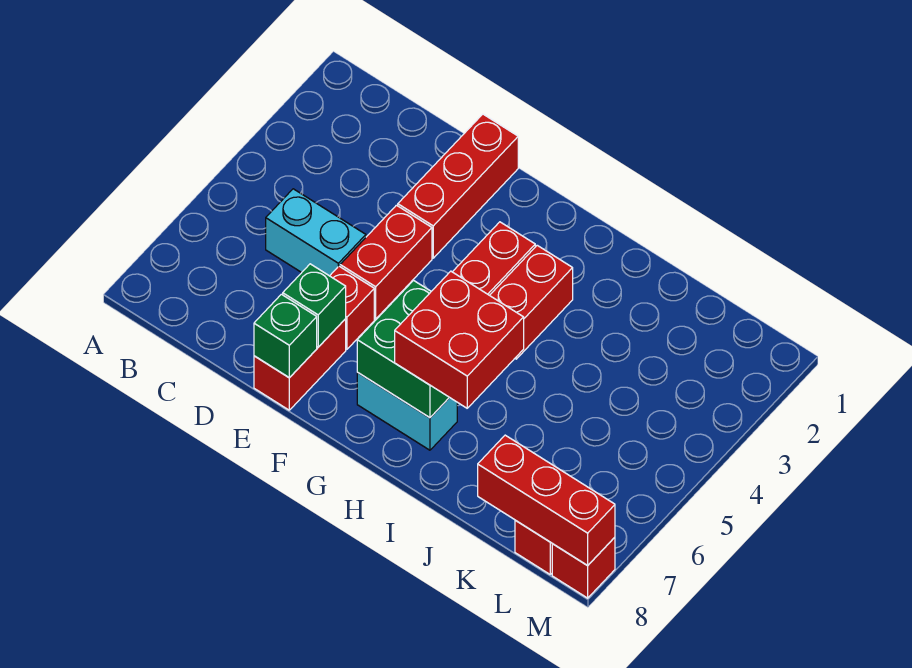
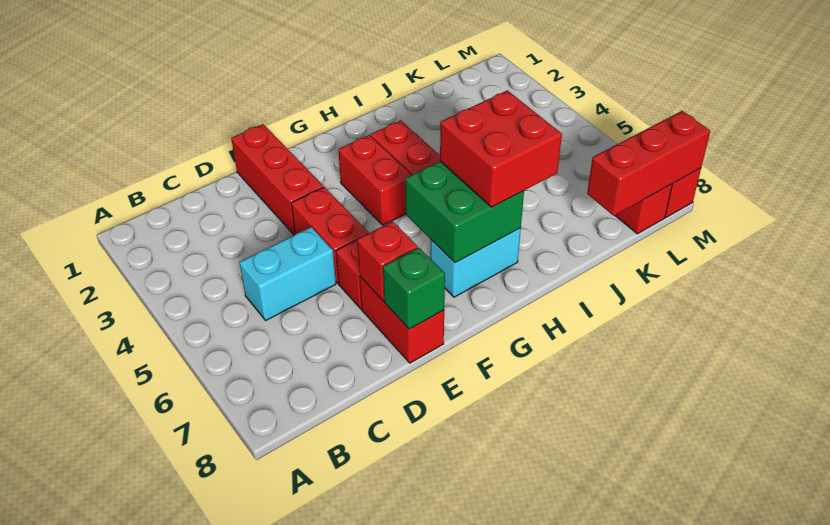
green 1x1 brick [283,264,346,347] -> red 1x1 brick [357,221,418,301]

